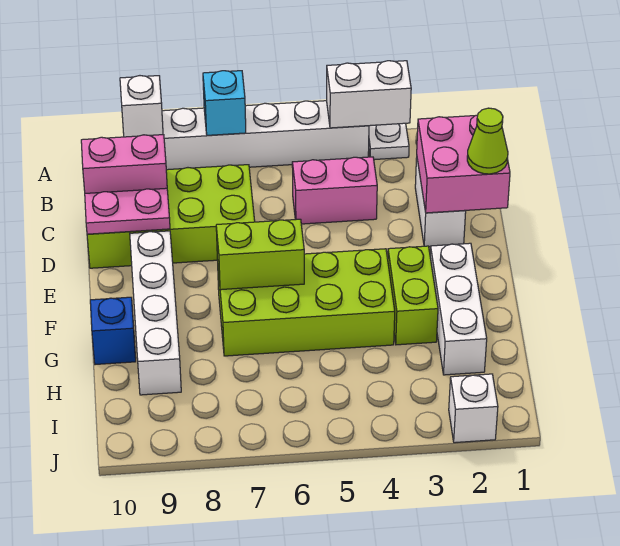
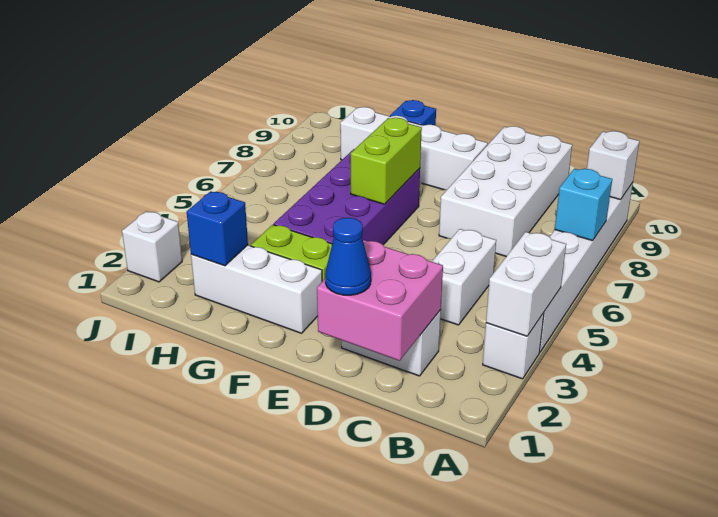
white 1x1 plate [369,123,409,160] -> white 1x1 brick [483,313,544,379]
pink 1x2 brick [292,157,377,224] -> white 1x2 brick [432,229,496,325]
lime 2x4 brick [87,165,255,268] -> white 2x4 brick [439,126,572,256]
pink 1x2 brick [81,135,167,193] -> none
lime 1x1 cone [467,108,508,174] -> blue 1x1 cone [325,218,371,295]
pink 1x2 plate [85,188,170,234] -> none
lime 2x4 brick [218,249,395,356] -> purple 2x4 brick [274,149,420,245]
none -> blue 1x1 brick [187,191,248,266]

